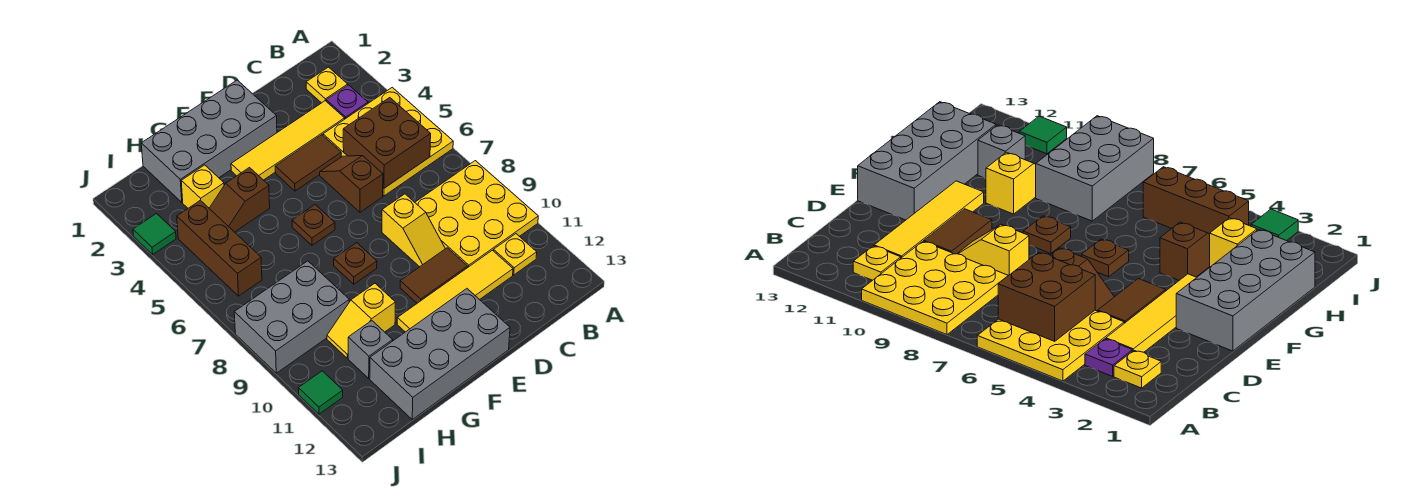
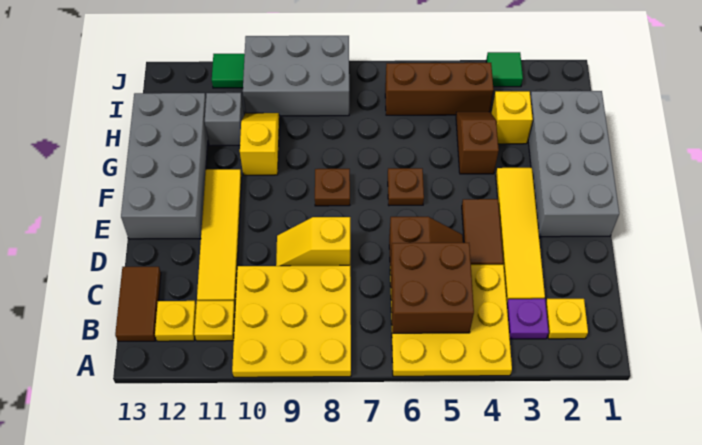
none -> yellow 1x1 plate [155,301,196,341]
brown 1x2 tile [400,248,468,303] -> brown 1x2 tile moved to [115,267,161,341]
grey 2x3 brick [234,261,349,373] -> grey 2x3 brick turned to [243,36,349,116]

